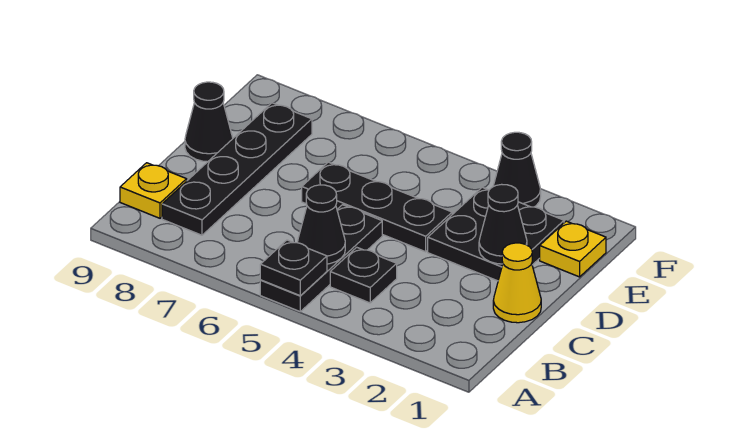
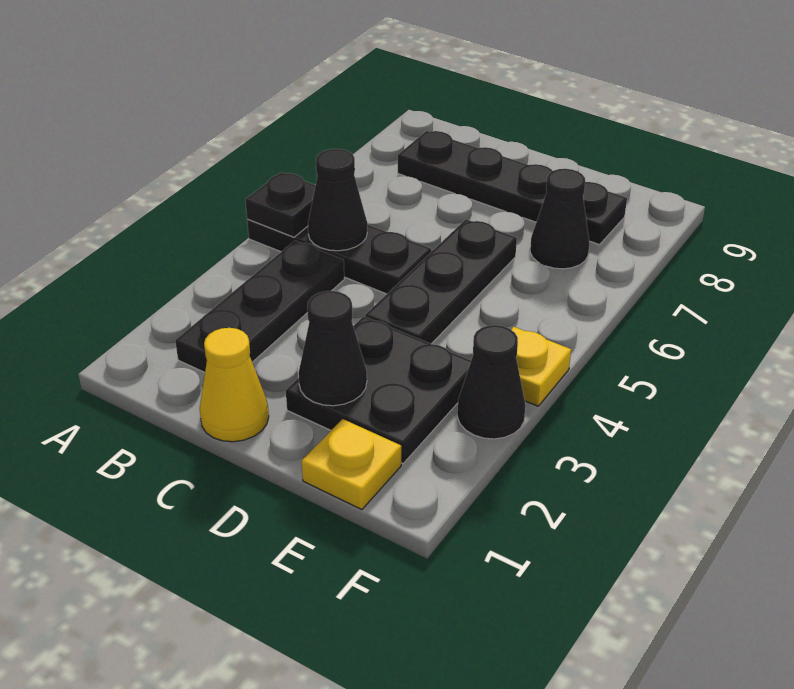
black 1x1 plate [330,247,397,303] -> black 1x3 plate [175,241,344,372]
yellow 1x1 plate [120,163,187,218] -> yellow 1x1 plate moved to [511,327,571,406]
black 1x1 cone [185,82,233,162] -> black 1x1 cone moved to [530,169,589,269]

